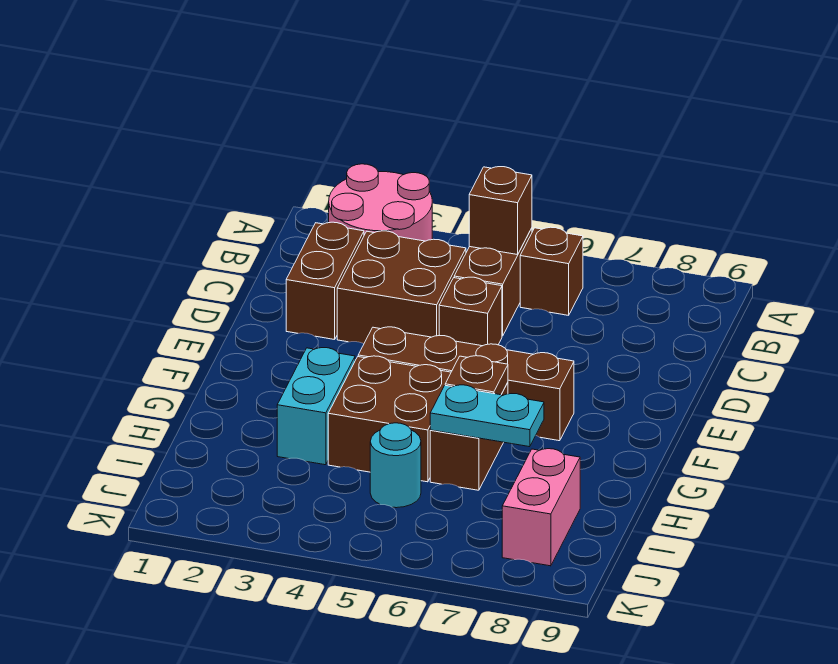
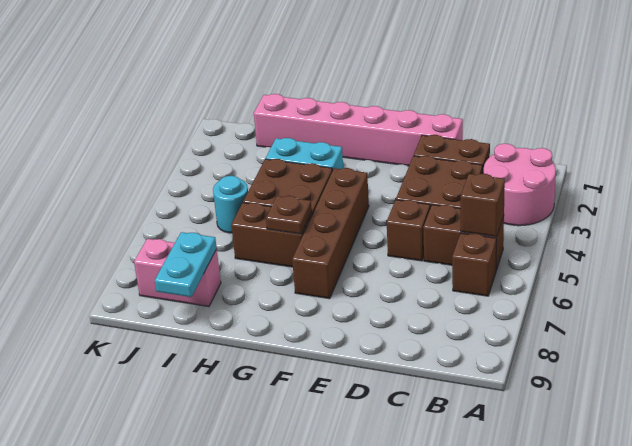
none -> pink 1x6 brick [254,94,463,166]
cyan 1x2 plate [430,385,544,447] -> cyan 1x2 plate moved to [155,232,217,297]

